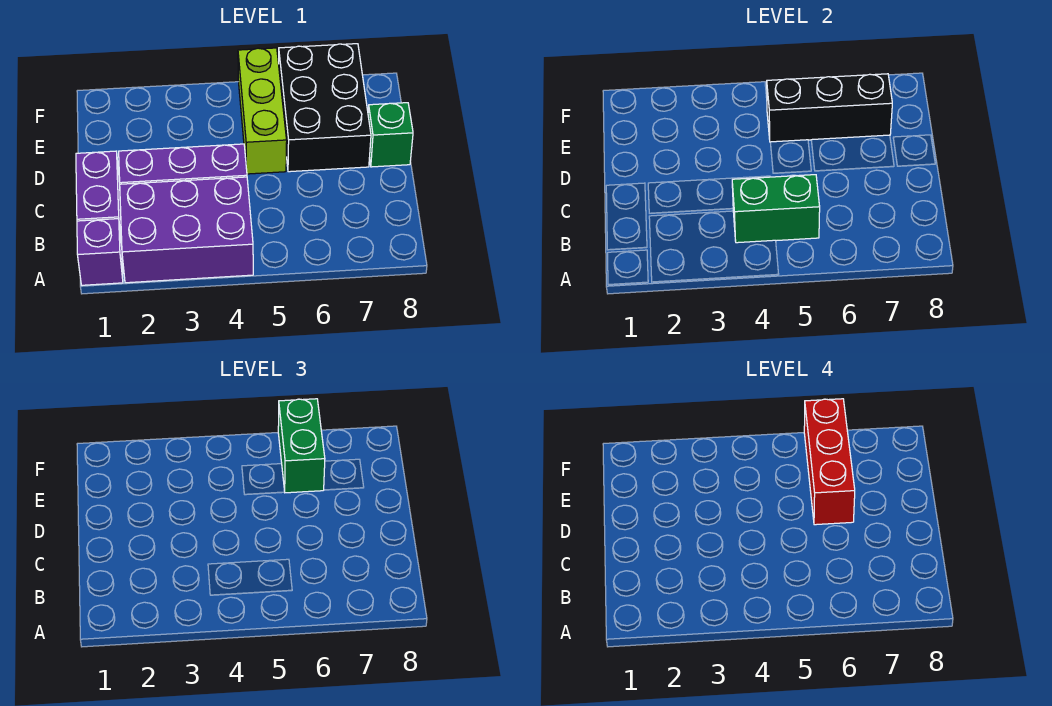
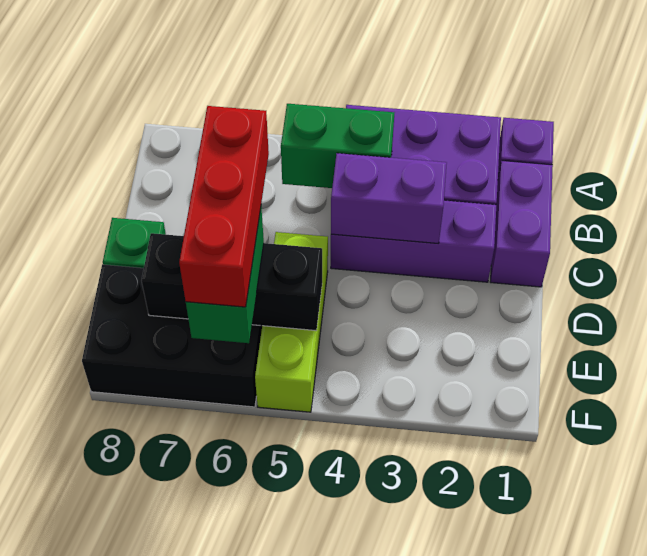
none -> purple 1x2 brick [331,153,447,243]
black 2x3 brick [279,44,371,172] -> black 2x3 brick turned to [82,264,262,407]

